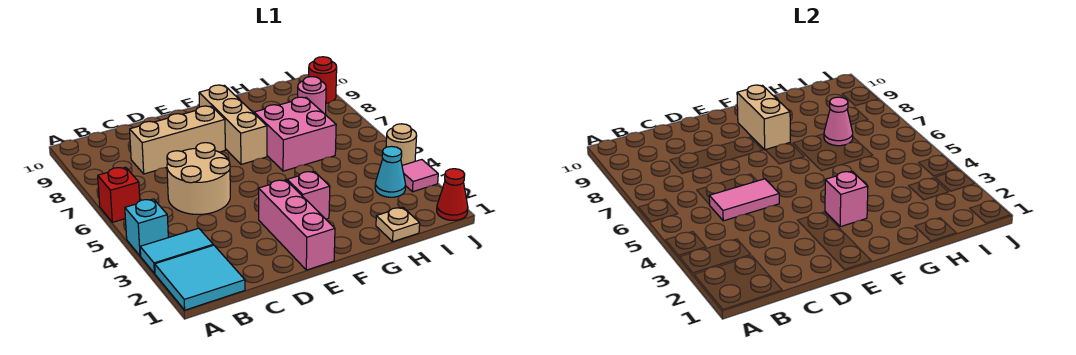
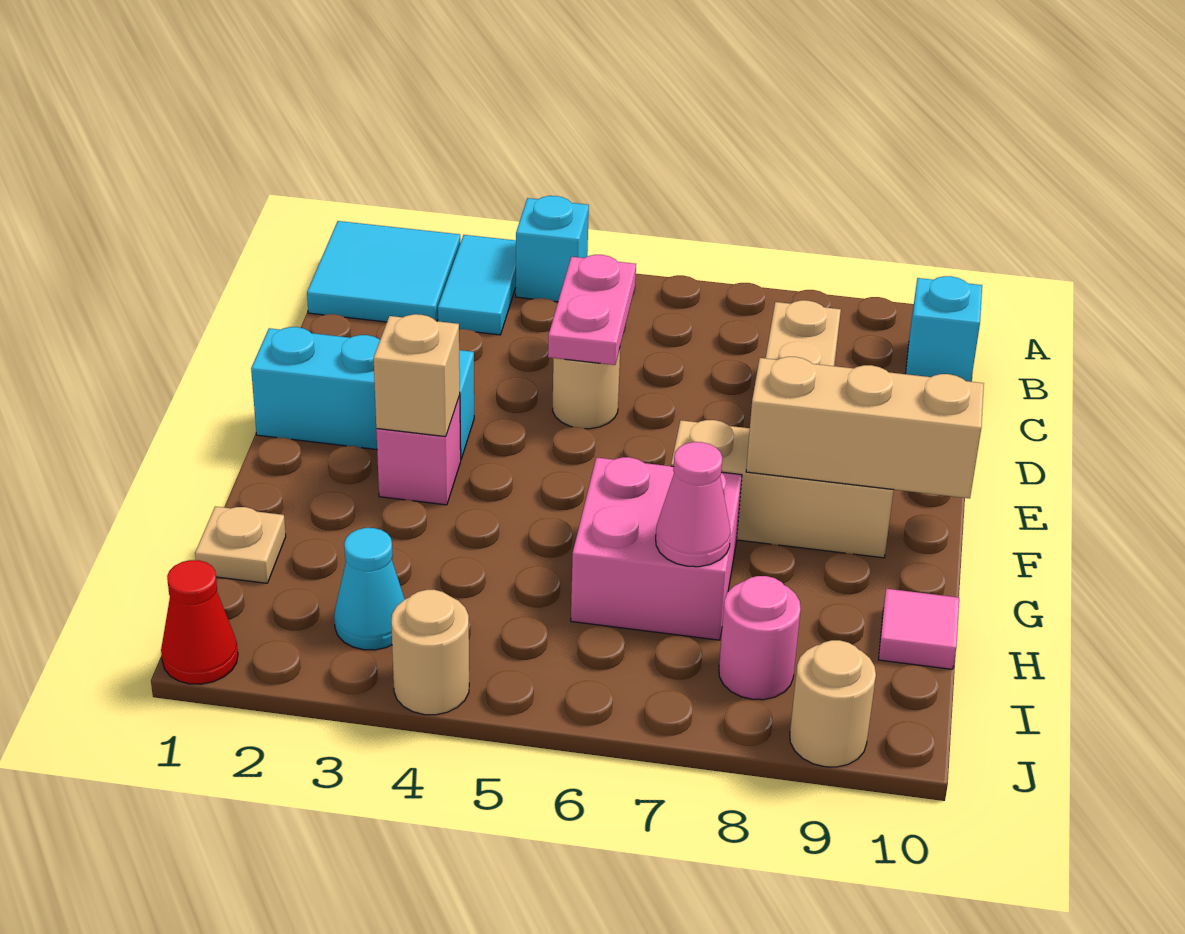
red 1x1 brick [98,167,140,222] -> none
none -> cyan 1x1 brick [906,276,982,382]
tan 2x2 round brick [167,143,230,214] -> tan 1x1 round brick [552,349,620,429]
pink 1x2 tile [709,179,779,221] -> pink 1x2 plate [548,255,636,365]
pink 1x3 brick [259,180,335,270] -> cyan 1x3 brick [251,327,474,459]
pink 1x1 brick [825,171,868,227] -> tan 1x1 brick [374,314,460,437]
tan 1x2 brick [737,85,790,150] -> tan 1x3 brick [746,357,984,499]
pink 1x1 tile [402,160,438,192] -> pink 1x1 tile moved to [878,589,959,669]
red 1x1 round brick [309,57,337,103] -> tan 1x1 round brick [790,640,876,767]

